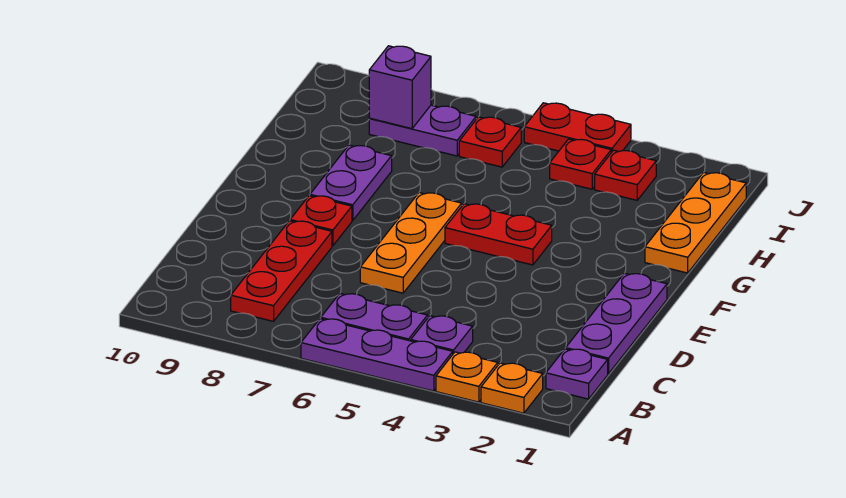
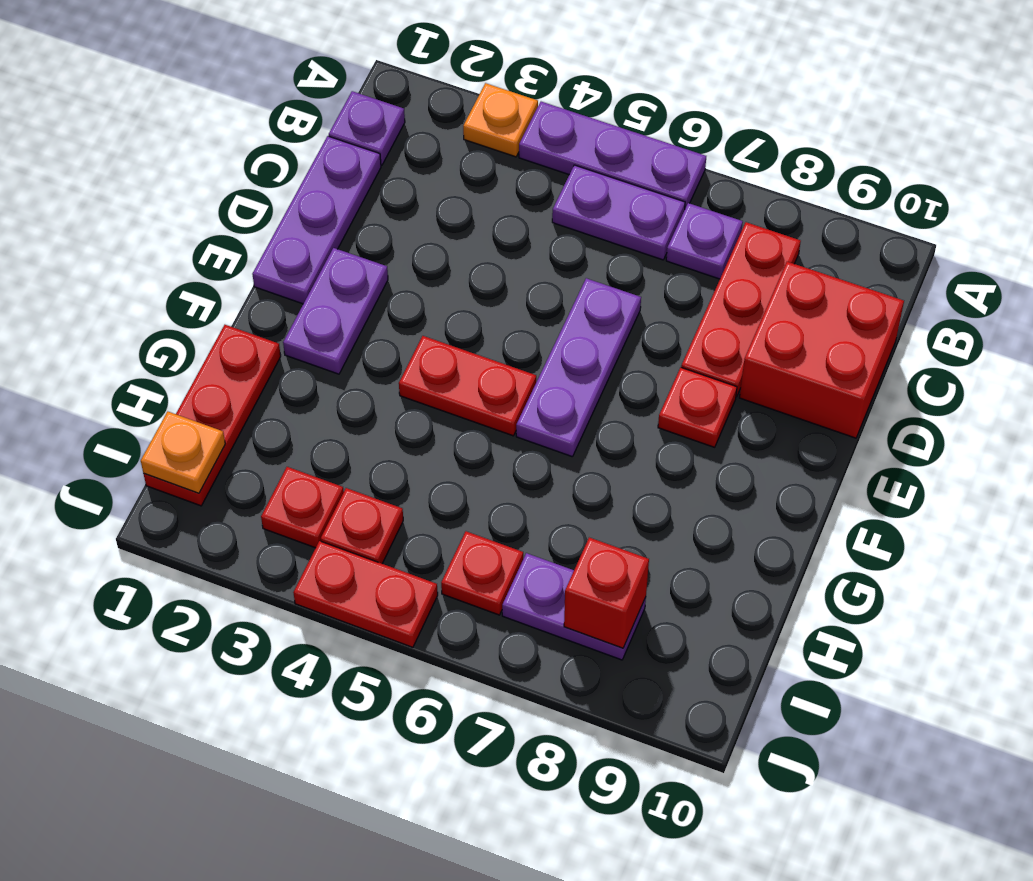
orange 1x1 plate [481,363,543,413] -> orange 1x1 plate moved to [141,412,225,493]
purple 1x1 plate [411,316,473,354] -> purple 1x1 plate moved to [666,203,743,279]
none -> red 2x2 brick [740,262,904,438]
orange 1x3 plate [360,193,462,293] -> purple 1x3 plate [516,278,641,457]
purple 1x2 plate [310,145,392,221] -> purple 1x2 plate moved to [283,248,388,374]
orange 1x3 plate [645,172,746,273] -> red 1x3 plate [144,325,281,506]
purple 1x1 brick [369,46,431,129] -> red 1x1 brick [564,538,649,648]

